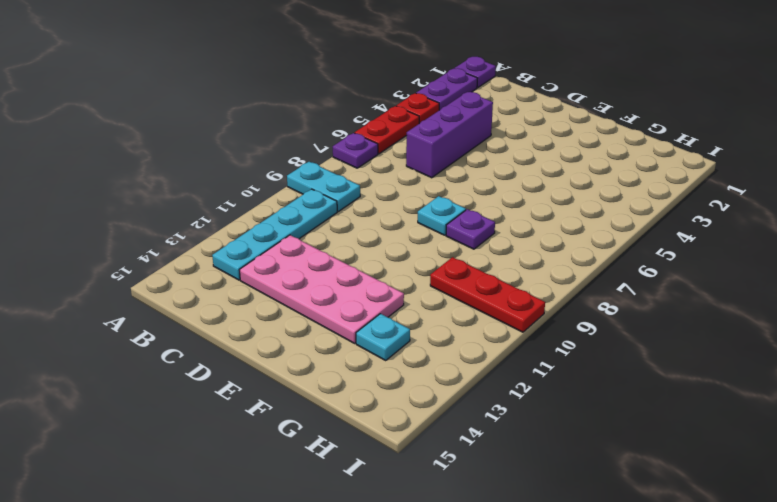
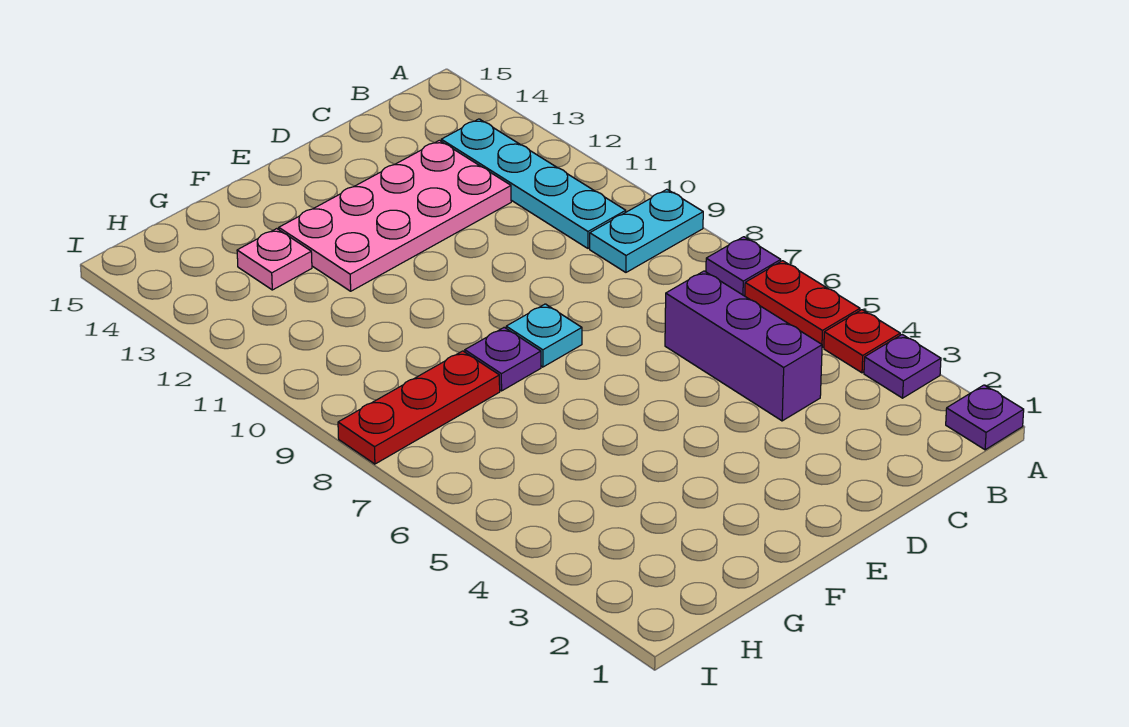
purple 1x2 plate [417,68,478,110] -> purple 1x1 plate [864,335,941,398]
red 1x3 plate [430,257,545,332] -> red 1x3 plate moved to [338,351,500,464]
cyan 1x1 plate [356,314,410,360] -> pink 1x1 plate [237,229,312,290]

